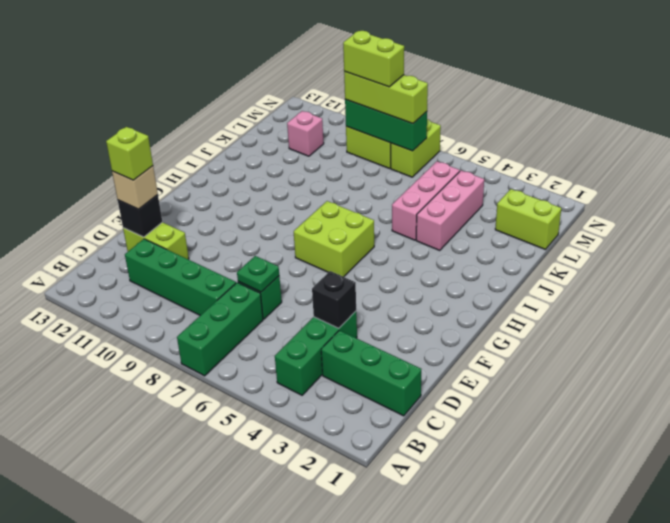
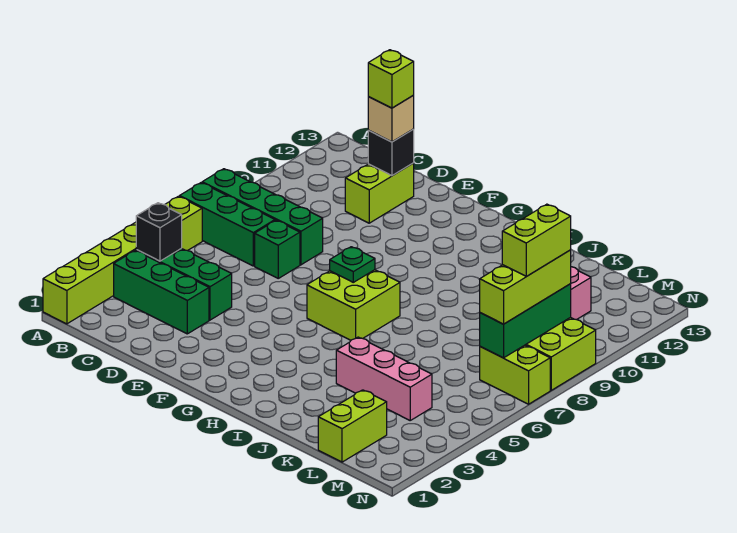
none -> lime 1x6 brick [43,196,202,324]
green 1x3 brick [321,330,421,416] -> green 1x3 brick turned to [114,251,209,334]
green 1x4 brick [125,239,236,315] -> green 1x4 brick turned to [202,169,323,265]
black 1x1 brick [312,271,356,328] -> black 1x1 brick moved to [136,203,182,261]
green 1x1 plate [237,256,279,292] -> green 1x1 plate moved to [330,247,375,282]
pink 1x3 brick [392,162,460,240] -> none

